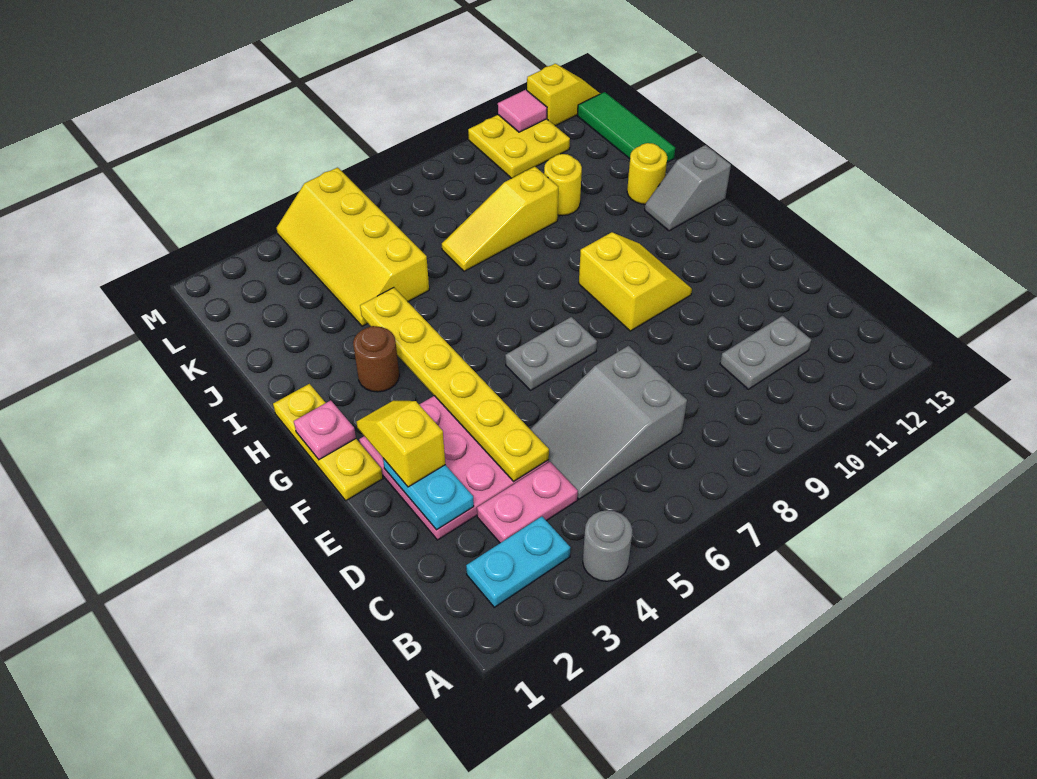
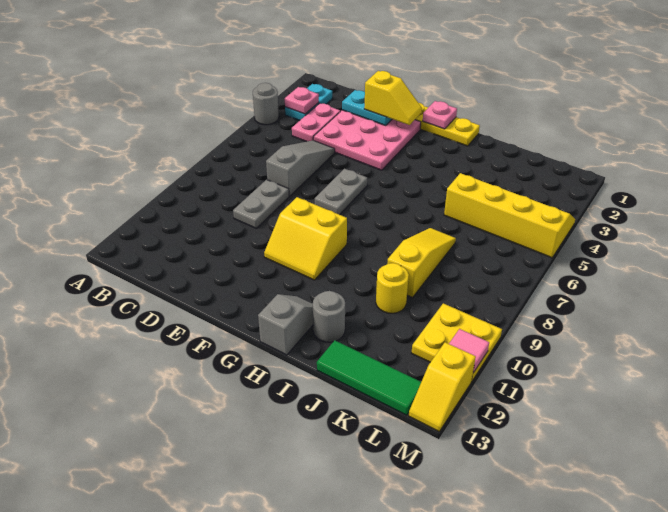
none -> pink 1x1 plate [285,87,319,114]
grey 2x3 slope [530,346,687,499] -> grey 1x3 slope [266,141,335,196]
grey 1x2 plate [720,316,811,389] -> grey 1x2 plate moved to [233,180,289,228]
yellow 1x6 plate [360,288,549,481] -> none
brown 1x1 round brick [353,326,399,392] -> none
yellow 1x1 round brick [627,143,667,204] -> grey 1x1 round brick [313,291,345,342]

